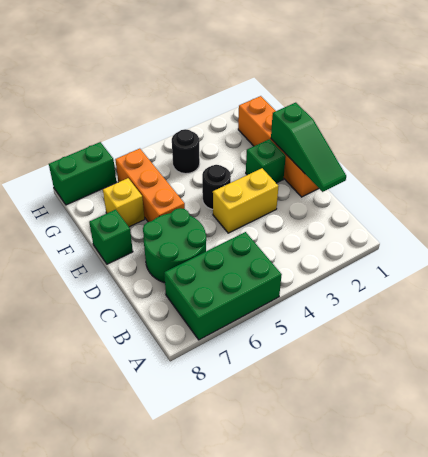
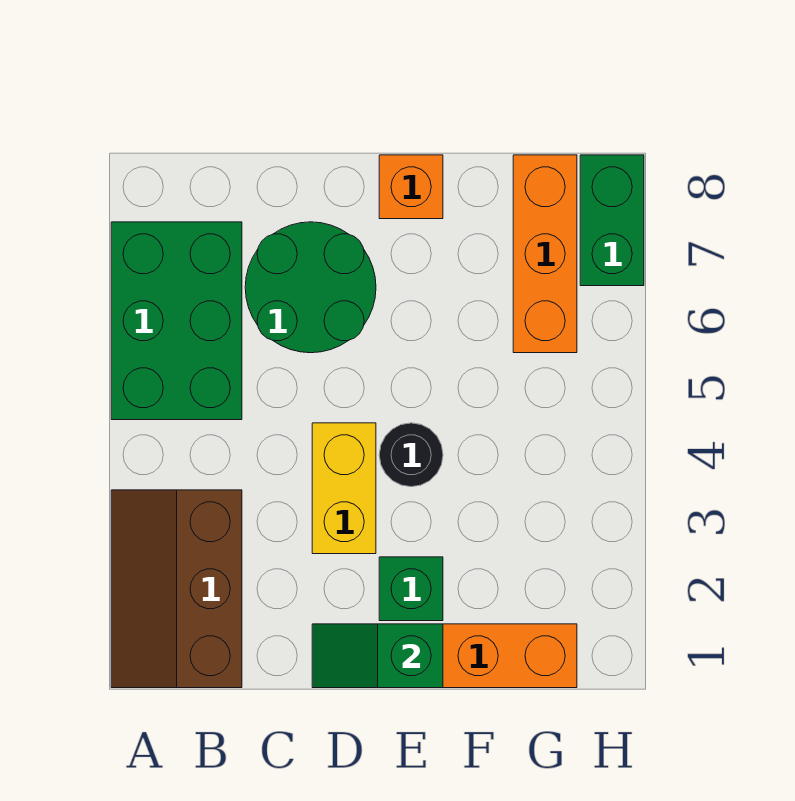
none -> brown 2x3 slope [111,490,242,688]
green 1x3 slope [271,103,346,192] -> green 1x2 slope [312,624,443,688]
orange 1x3 brick [115,149,185,222] -> orange 1x3 brick turned to [513,155,577,353]
green 1x1 brick [89,210,133,264] -> orange 1x1 brick [379,155,443,219]
yellow 1x1 brick [103,178,145,227] -> none
black 1x1 round brick [172,129,200,174] -> none

